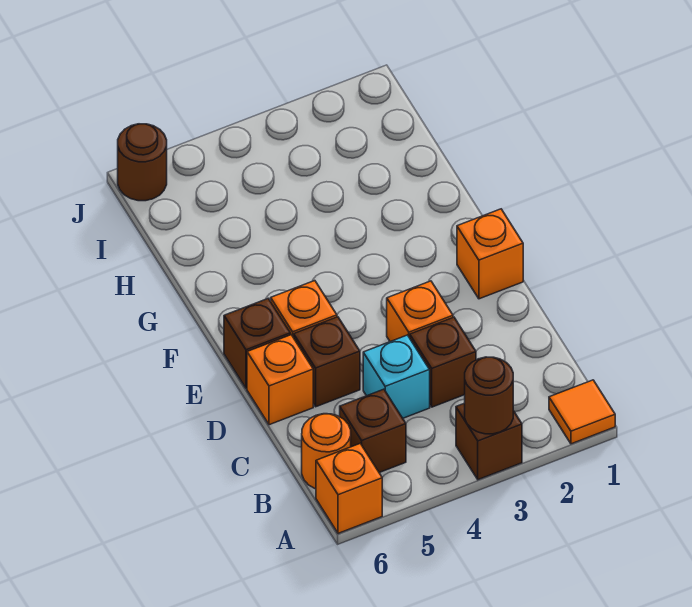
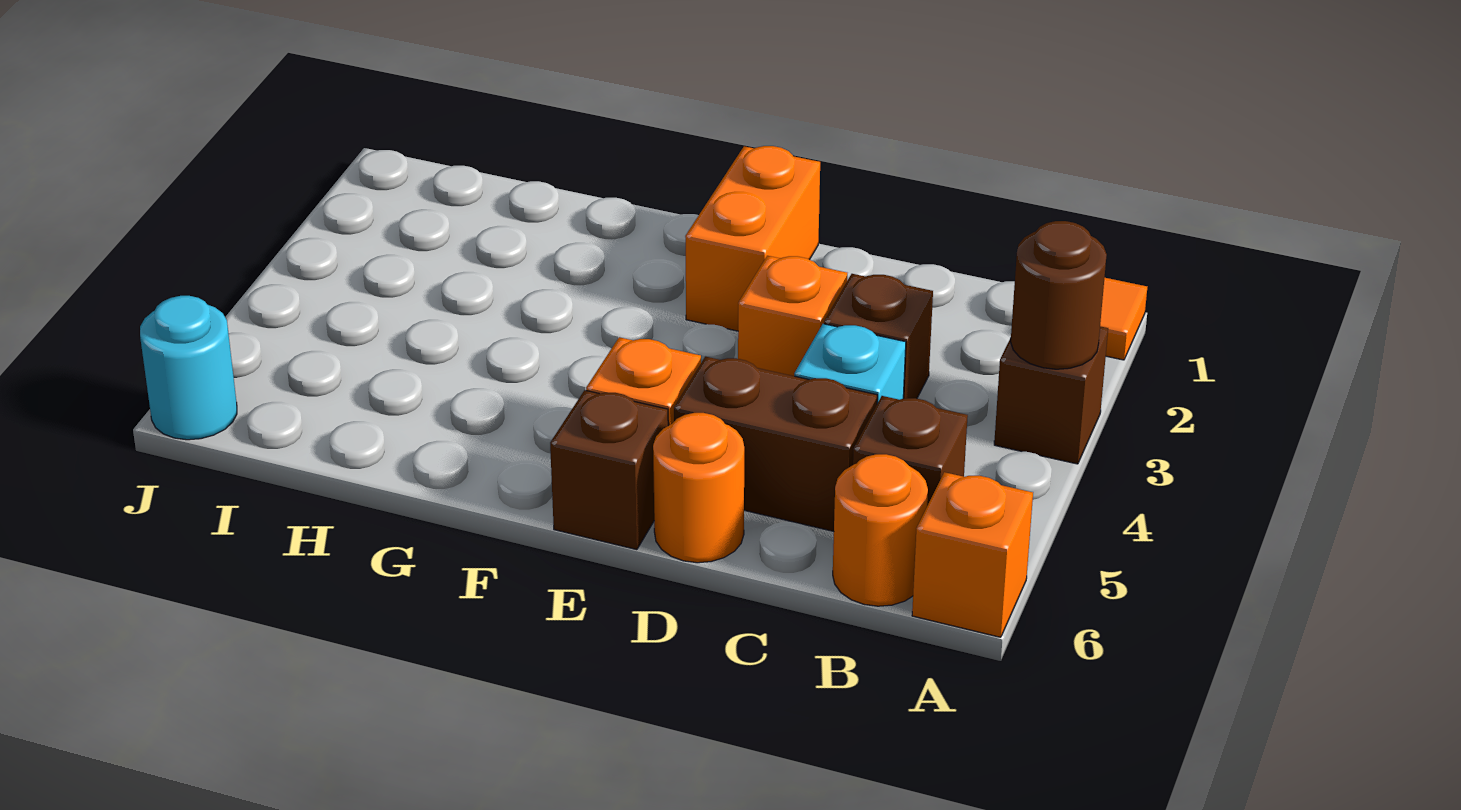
brown 1x1 brick [294,317,360,407] -> brown 1x2 brick [674,357,877,531]
orange 1x1 brick [247,335,313,425] -> orange 1x1 round brick [653,413,744,563]
orange 1x1 brick [457,209,523,299] -> orange 1x2 brick [685,146,820,331]
brown 1x1 round brick [118,124,167,201] -> cyan 1x1 round brick [140,296,237,440]

